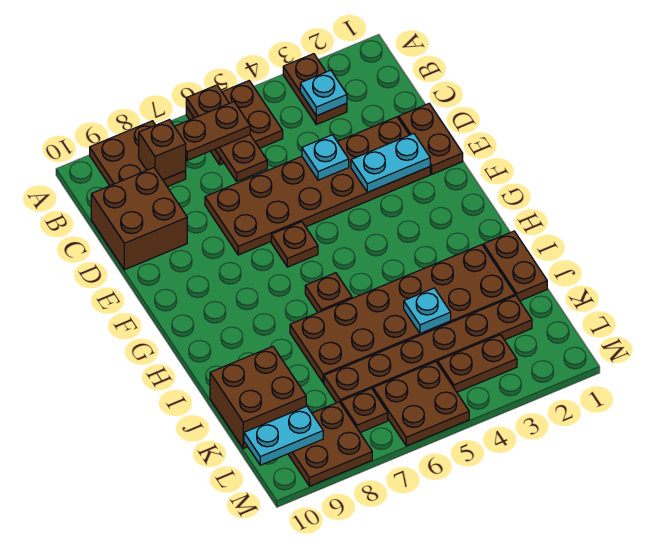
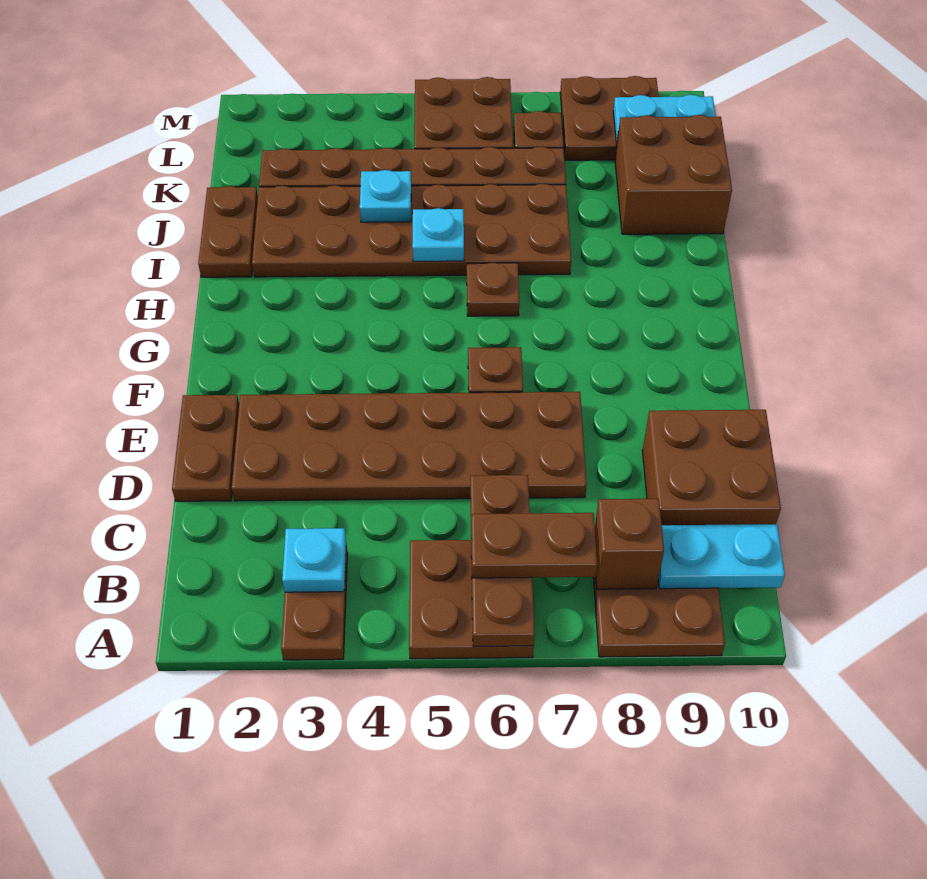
cyan 1x1 plate [302,135,349,180] -> cyan 1x1 plate moved to [412,208,464,261]
cyan 1x2 plate [351,134,430,192] -> cyan 1x2 plate moved to [658,524,785,589]
brown 1x2 plate [438,335,517,392] -> none

